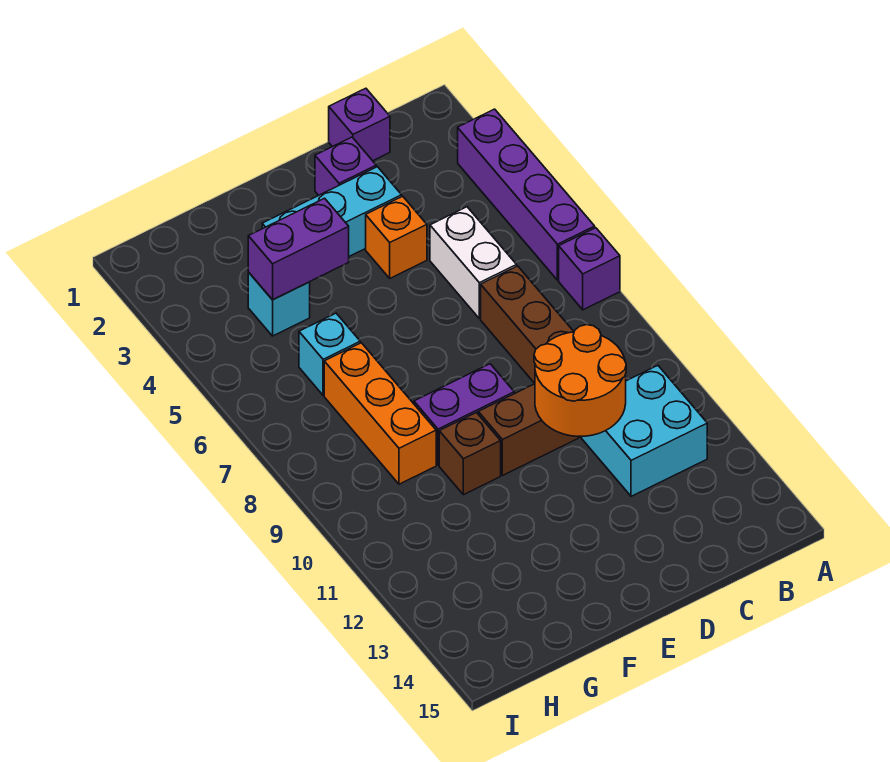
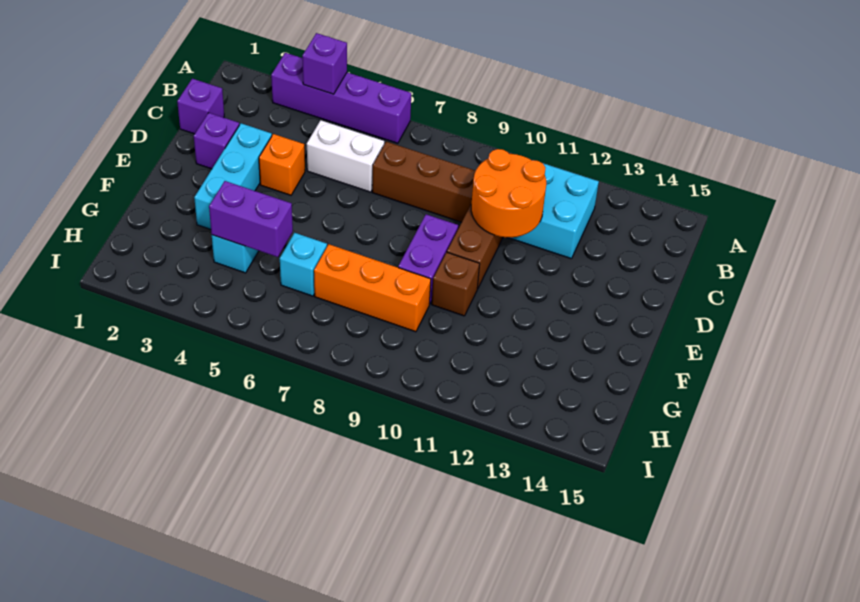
purple 1x1 brick [559,228,620,310] -> purple 1x1 brick moved to [302,33,347,94]
purple 1x2 brick [248,198,349,300] -> purple 1x2 brick turned to [209,181,293,257]

